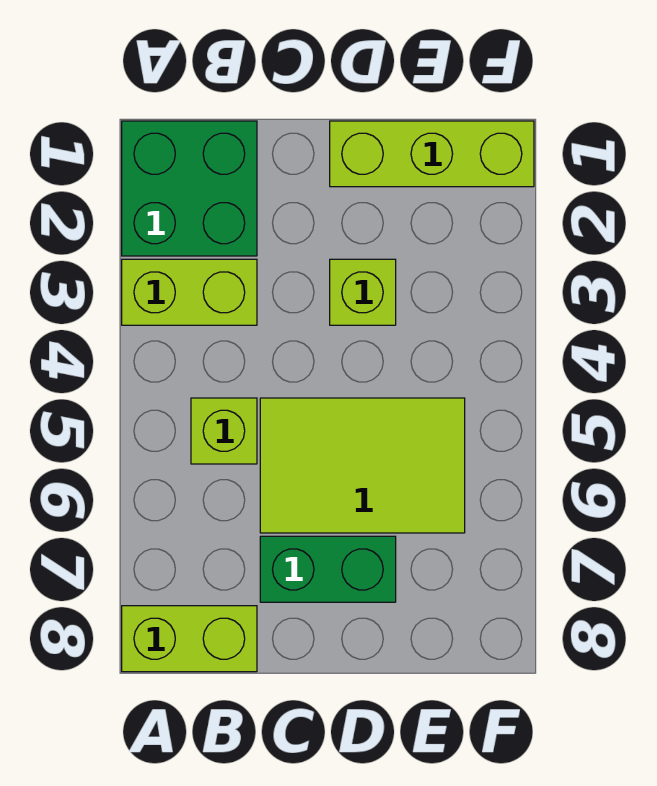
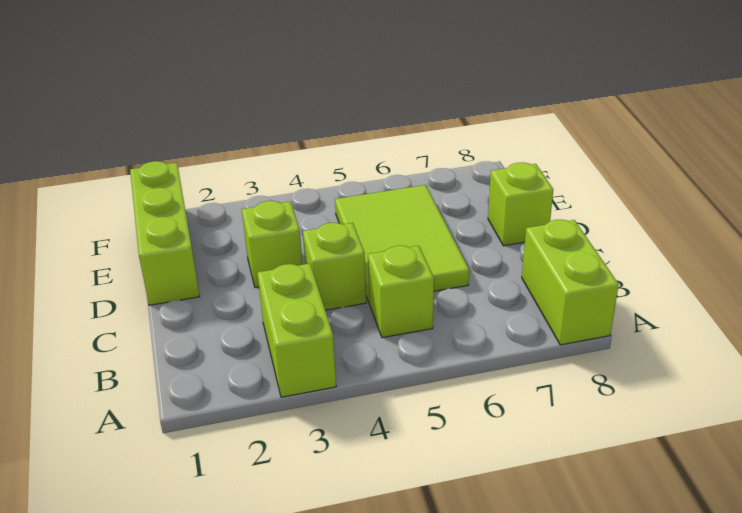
green 2x2 brick [122,121,257,256] -> none
none -> lime 1x1 brick [303,223,366,310]
green 1x2 brick [260,536,396,602] -> none
none -> lime 1x1 brick [488,162,553,246]

